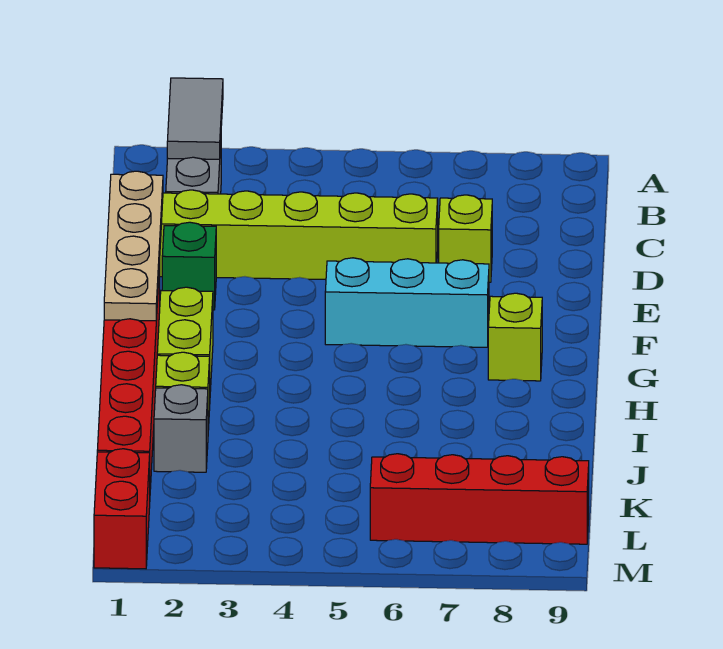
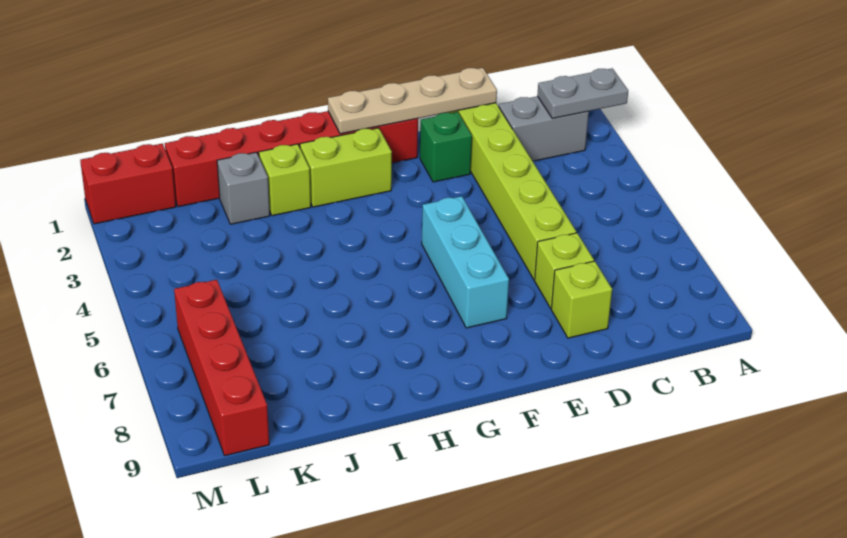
grey 1x2 tile [167,78,223,159] -> grey 1x2 plate [537,68,628,118]
lime 1x1 brick [488,293,542,381] -> lime 1x1 brick moved to [551,261,612,338]

